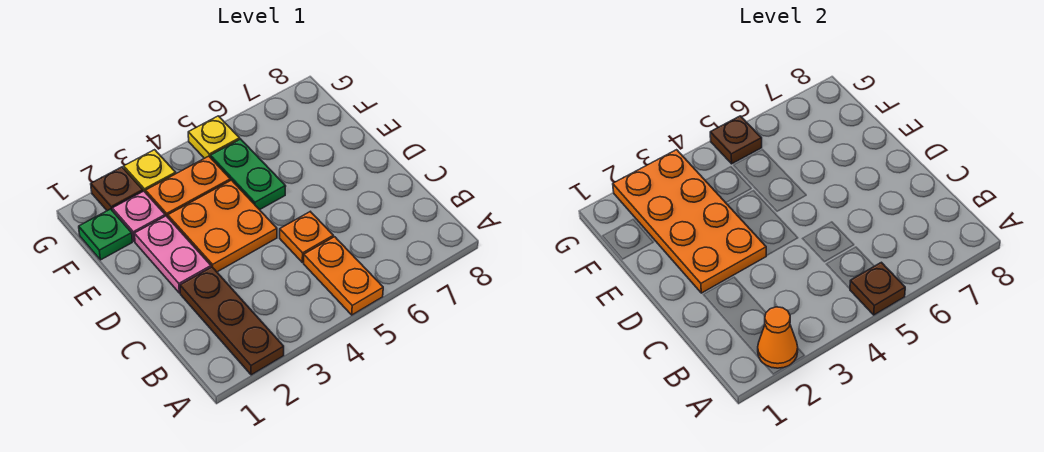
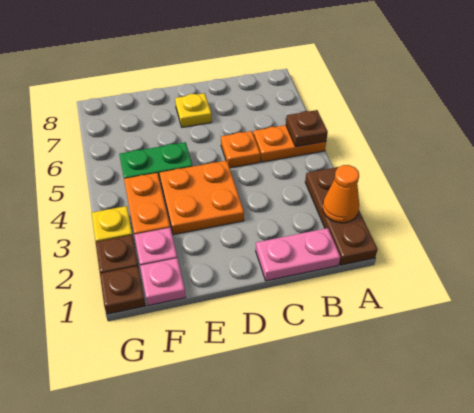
brown 1x3 plate [180,267,284,375] -> brown 1x3 plate turned to [305,167,378,265]
pink 1x2 plate [134,216,211,293] -> pink 1x2 plate moved to [256,228,340,281]
orange 2x4 plate [613,150,766,293] -> none
green 1x1 plate [79,209,132,260] -> pink 1x1 plate [140,258,186,306]
yellow 1x1 plate [188,116,240,158] -> yellow 1x1 plate moved to [175,93,212,127]
brown 1x1 plate [710,116,762,164] -> brown 1x1 plate moved to [100,266,145,314]

